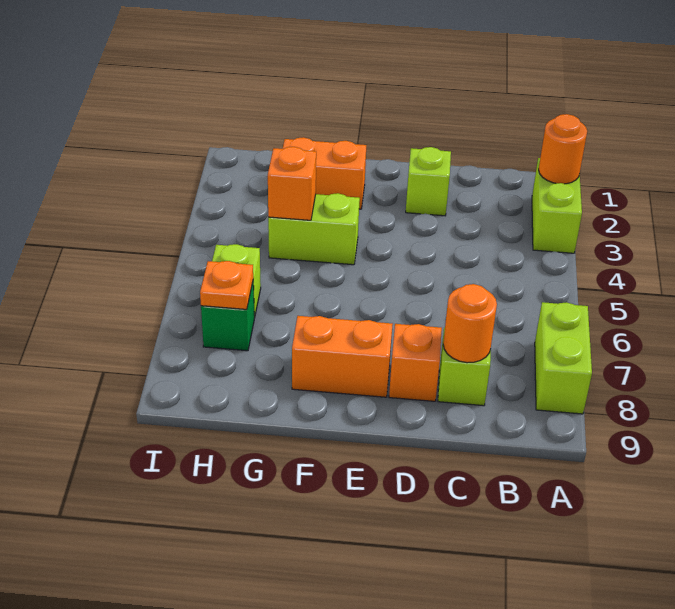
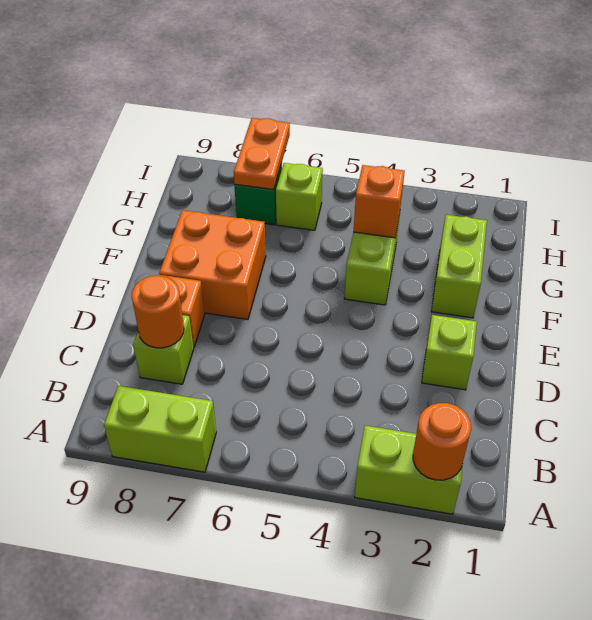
orange 1x2 brick [292,316,393,397] -> orange 2x2 brick [159,210,266,320]
orange 1x2 brick [283,137,366,209] -> lime 1x2 brick [431,215,487,318]
orange 1x1 plate [200,261,253,309] -> orange 1x2 plate [234,118,290,190]

